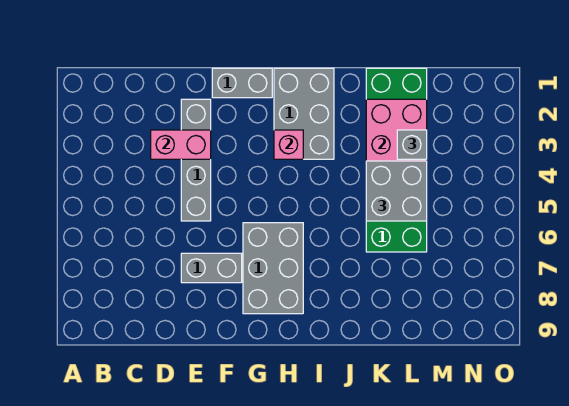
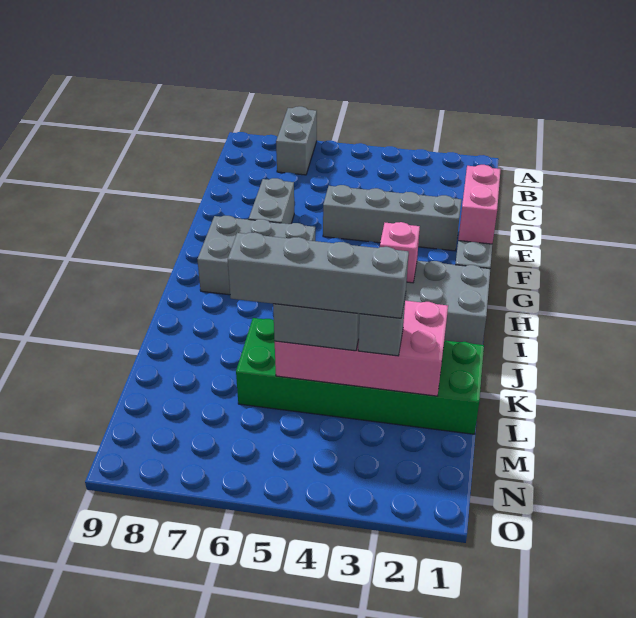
none -> grey 1x2 brick [276,106,317,175]
pink 1x2 brick [151,130,211,159] -> pink 1x2 brick moved to [458,165,501,244]
none -> grey 1x4 brick [228,232,409,318]

